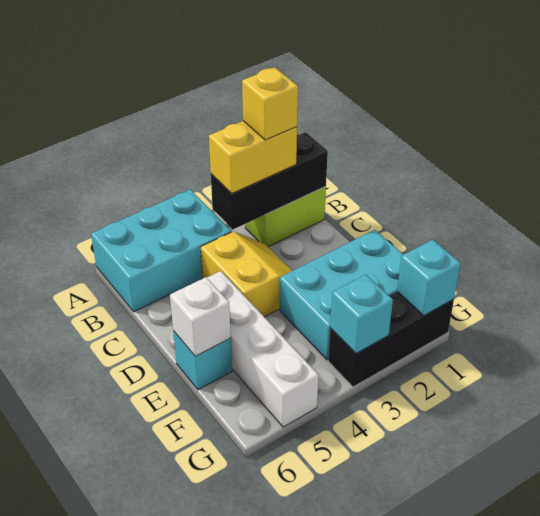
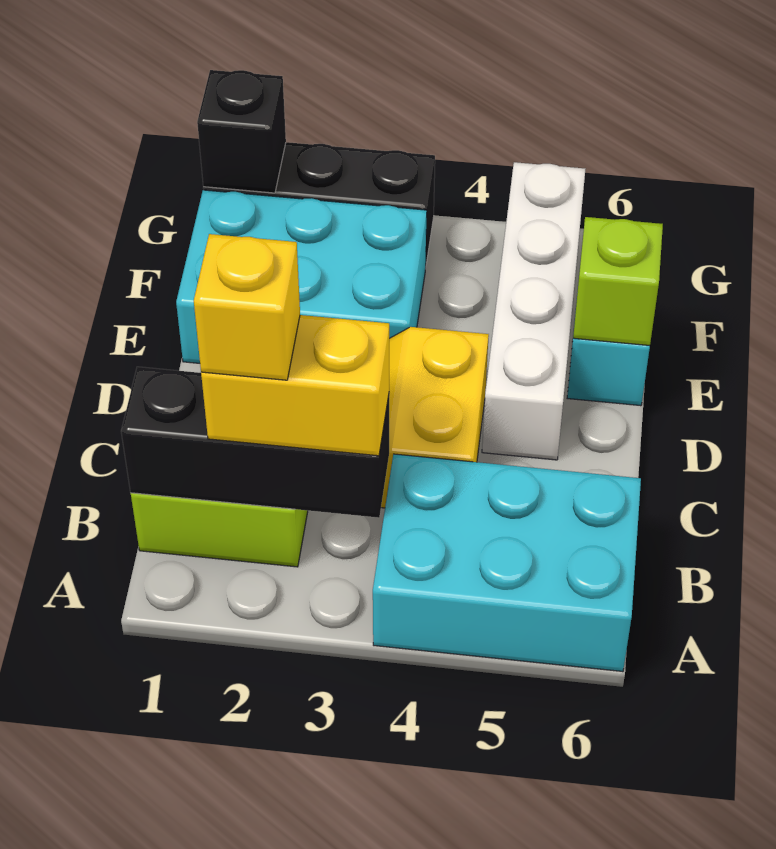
white 1x1 brick [170,277,231,356] -> lime 1x1 brick [573,217,663,346]
cyan 1x1 brick [397,240,460,315] -> black 1x1 brick [197,70,286,193]
cyan 1x1 brick [330,275,393,353] -> none

